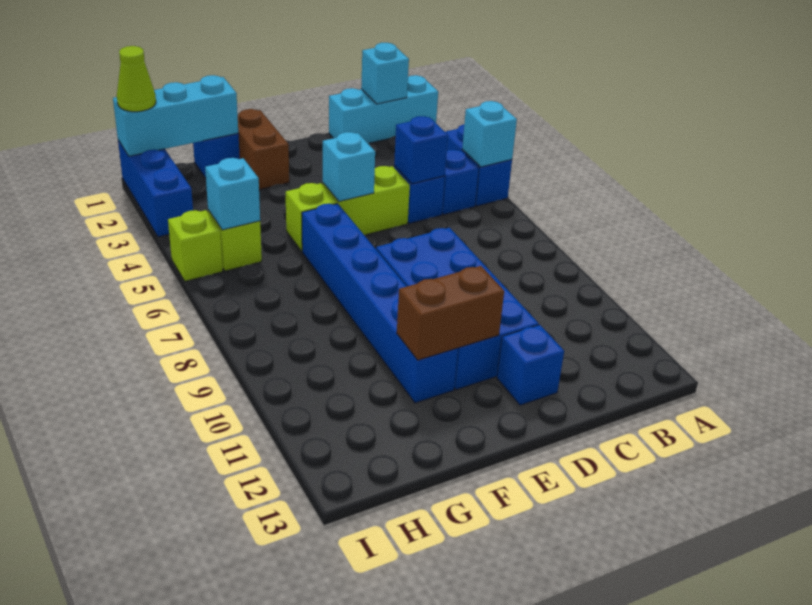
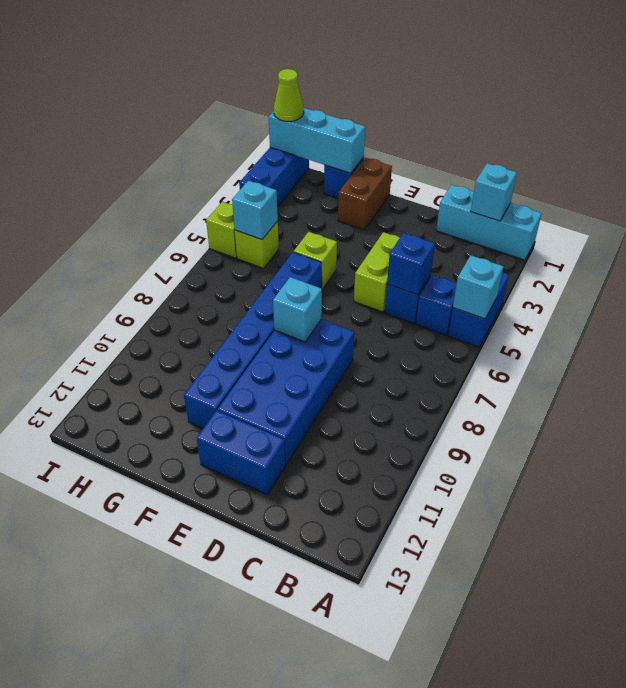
lime 1x2 brick [323,166,410,235] -> lime 1x2 brick turned to [354,232,400,312]
blue 1x1 brick [497,325,564,405] -> blue 1x2 brick [197,411,285,494]
cyan 1x1 brick [323,132,375,201] -> cyan 1x1 brick moved to [273,277,322,342]
brown 1x2 brick [397,266,504,360] -> none

